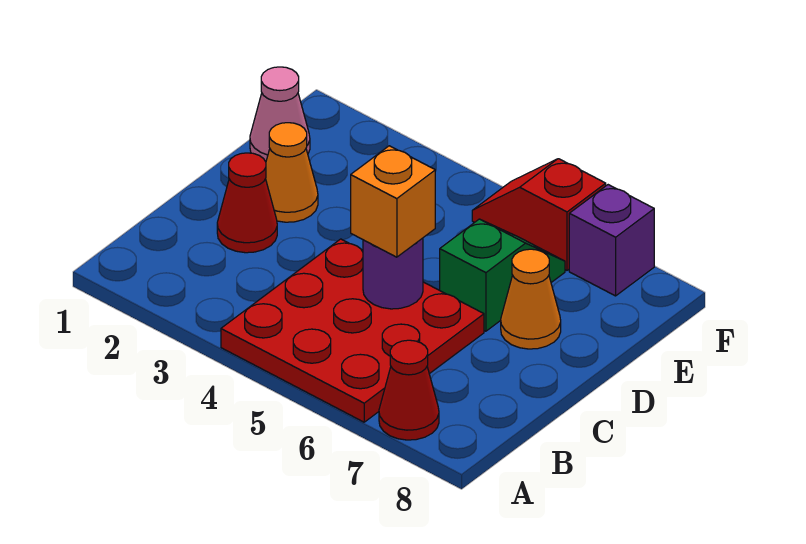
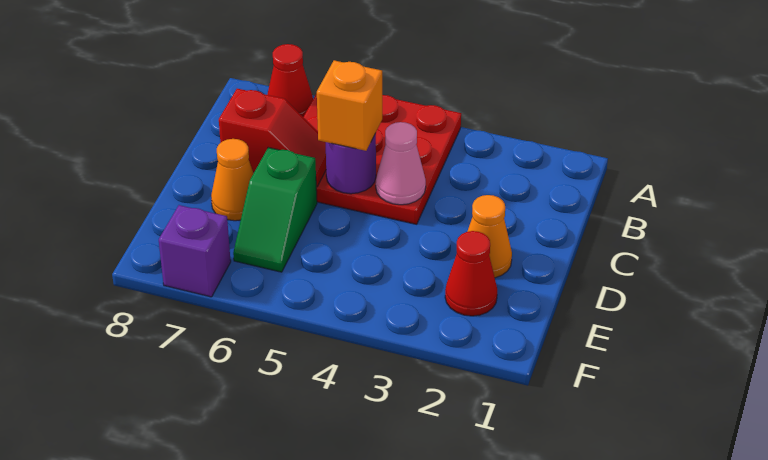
red 1x1 cone [217,153,277,253] -> red 1x1 cone moved to [445,231,497,316]
pink 1x1 cone [250,67,310,162] -> pink 1x1 cone moved to [376,122,426,205]
red 1x2 slope [472,159,606,270] -> red 1x2 slope moved to [219,89,326,187]

